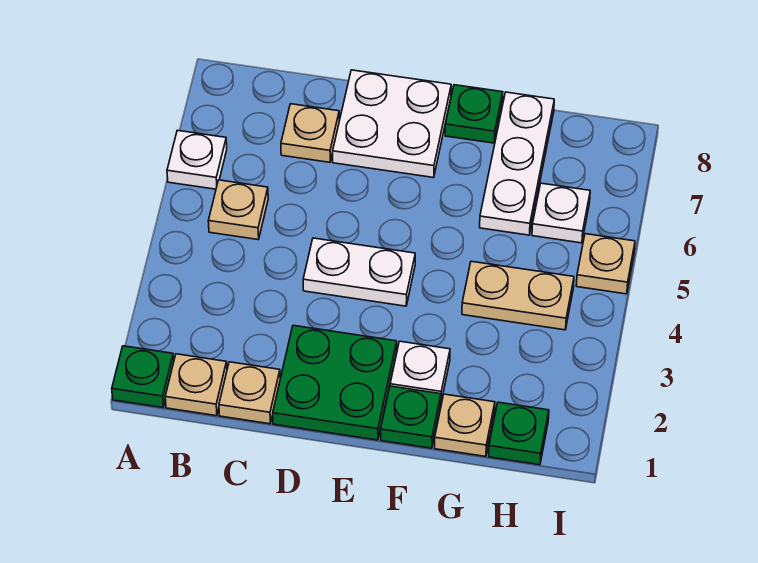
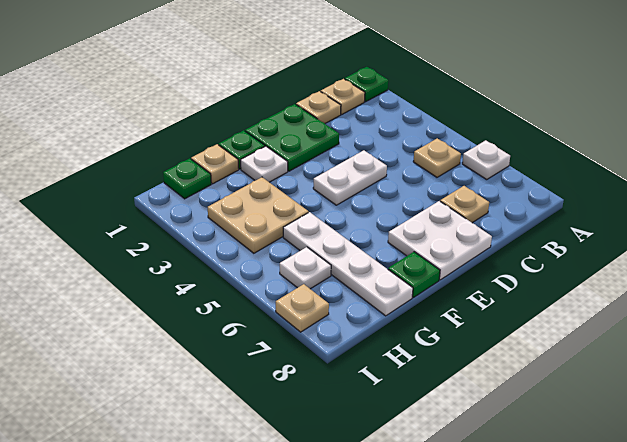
tan 1x2 plate [462,261,574,330] -> tan 2x2 plate [208,177,309,253]
white 1x3 plate [480,92,554,235] -> white 1x4 plate [283,212,413,316]
tan 1x1 plate [576,234,635,294] -> tan 1x1 plate moved to [276,284,329,332]

